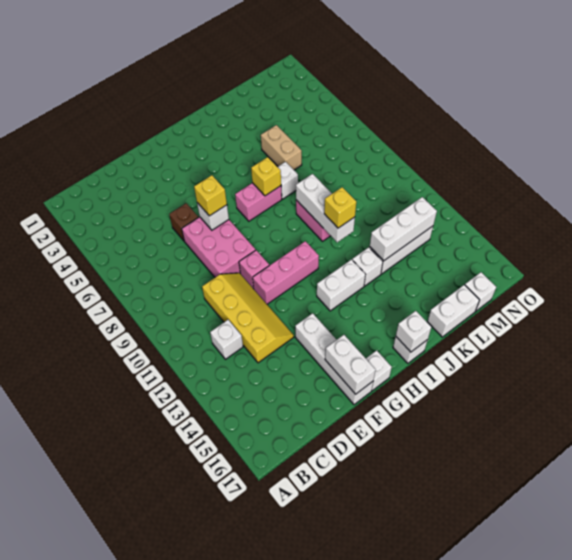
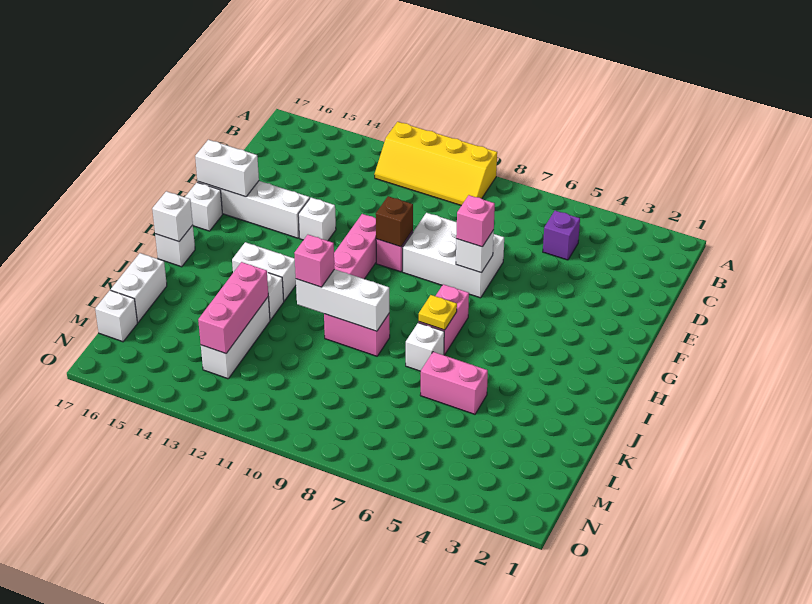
none -> purple 1x1 brick [543,211,580,260]
white 1x1 brick [210,320,243,359] -> white 1x1 brick moved to [298,198,336,241]
yellow 2x4 slope [202,273,294,363] -> yellow 2x4 slope moved to [374,122,497,206]
brown 1x1 brick [169,203,198,241] -> brown 1x1 brick moved to [376,196,413,247]
pink 2x3 brick [182,217,256,277] -> white 2x3 brick [403,213,504,298]
yellow 1x1 brick [194,175,227,216] -> pink 1x1 brick [456,195,495,247]
white 1x2 brick [317,260,366,311] -> white 1x2 brick turned to [232,242,296,301]
yellow 1x1 brick [251,157,281,196] -> yellow 1x1 plate [419,295,457,330]
yellow 1x1 brick [324,187,356,228] -> pink 1x1 brick [294,235,335,287]
tan 1x2 brick [261,125,302,170] -> pink 1x2 brick [420,352,488,414]
white 1x3 brick [370,197,437,261] -> pink 1x3 brick [198,262,268,354]

